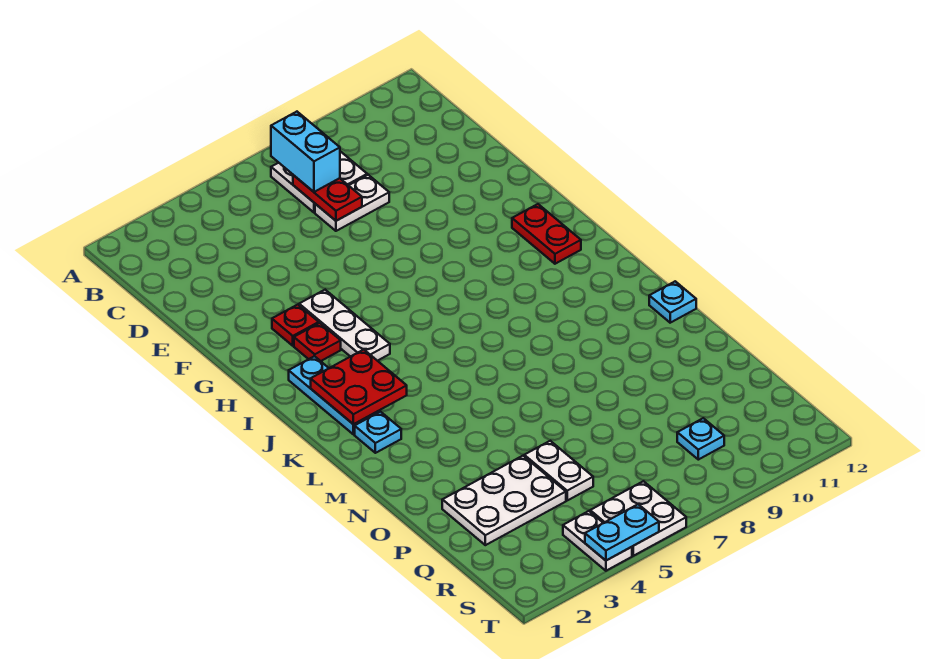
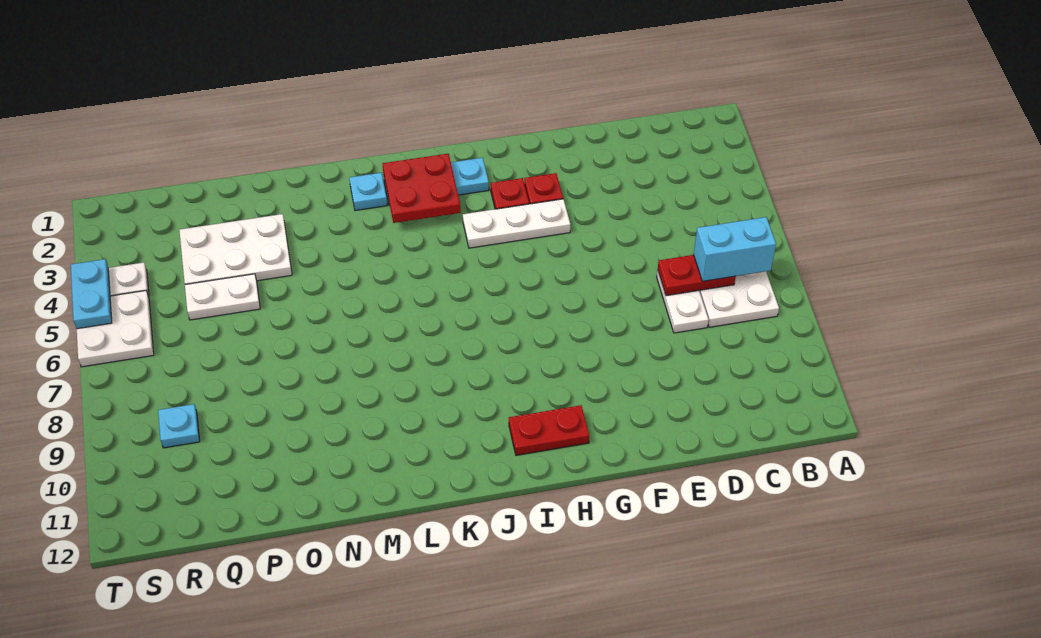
cyan 1x1 plate [649,281,696,323] -> none
white 2x3 plate [442,456,566,545] -> white 2x3 plate turned to [179,214,292,284]

